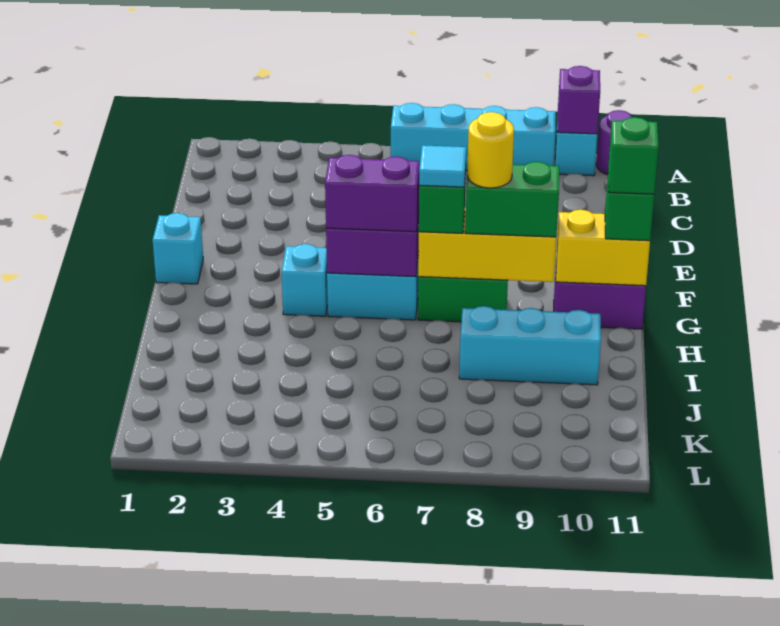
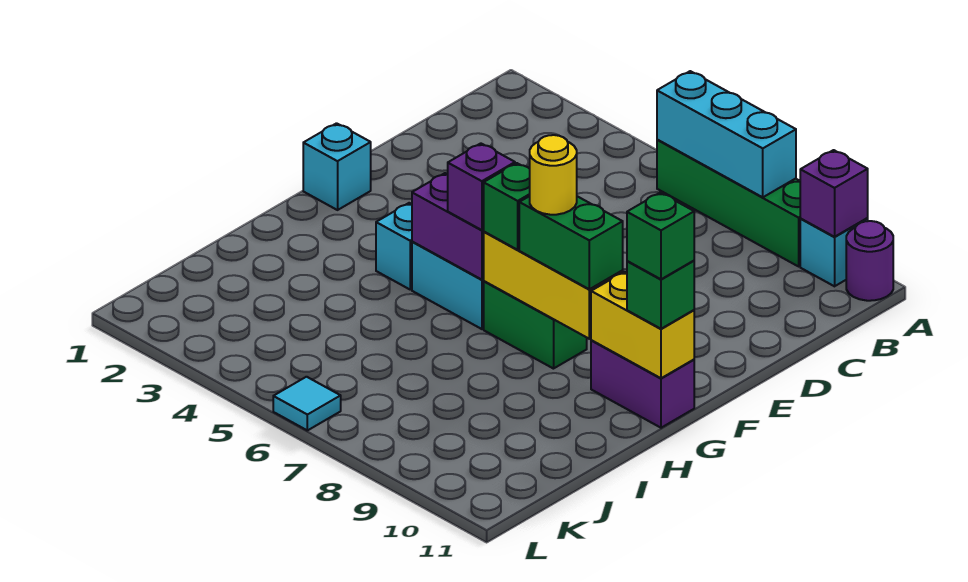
cyan 1x4 brick [391,103,556,171] -> green 1x4 brick [657,140,801,266]
purple 1x2 brick [325,155,419,232] -> purple 1x1 brick [448,143,515,230]
cyan 1x1 tile [419,145,466,187] -> cyan 1x1 tile moved to [273,377,341,430]
cyan 1x3 brick [459,306,601,385] -> cyan 1x3 brick moved to [657,71,796,197]

